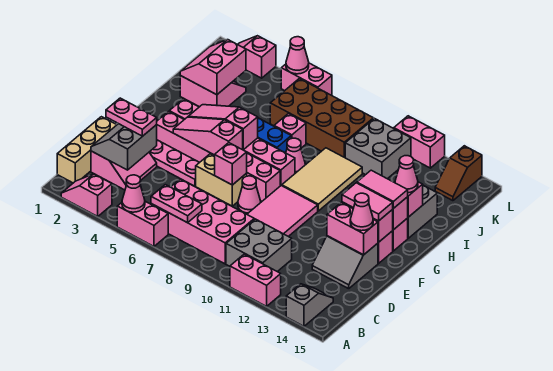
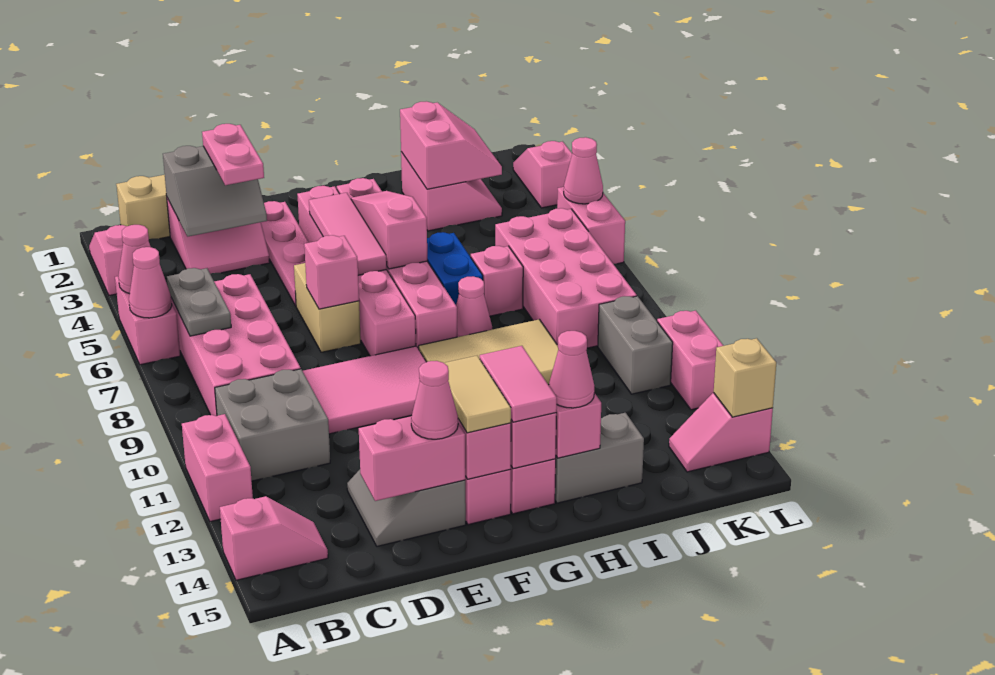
grey 1x2 slope [286,284,333,326] -> pink 1x2 slope [220,496,328,580]
pink 1x2 plate [151,185,202,223] -> grey 1x2 plate [167,268,231,336]
grey 2x2 slope [91,124,157,170] -> grey 2x2 slope turned to [163,146,267,237]
pink 1x1 cone [238,176,261,213] -> pink 1x1 cone moved to [129,247,172,318]
pink 1x2 brick [327,203,378,255] -> pink 1x2 brick turned to [359,416,465,501]
pink 1x3 slope [173,117,243,155] -> pink 1x3 tile [309,193,387,275]
pink 1x2 tile [342,183,393,221] -> tan 1x2 tile [445,356,511,433]
pink 2x2 slope [180,40,246,95] -> pink 2x2 slope turned to [400,101,502,189]
brown 2x4 brick [270,79,373,158] -> pink 2x4 brick [495,208,637,348]
grey 2x2 brick [345,118,411,179] -> grey 1x2 brick [598,296,673,394]
brown 1x2 slope [435,146,482,201] -> pink 1x2 slope [669,393,773,472]
none -> tan 1x1 brick [714,338,776,417]

